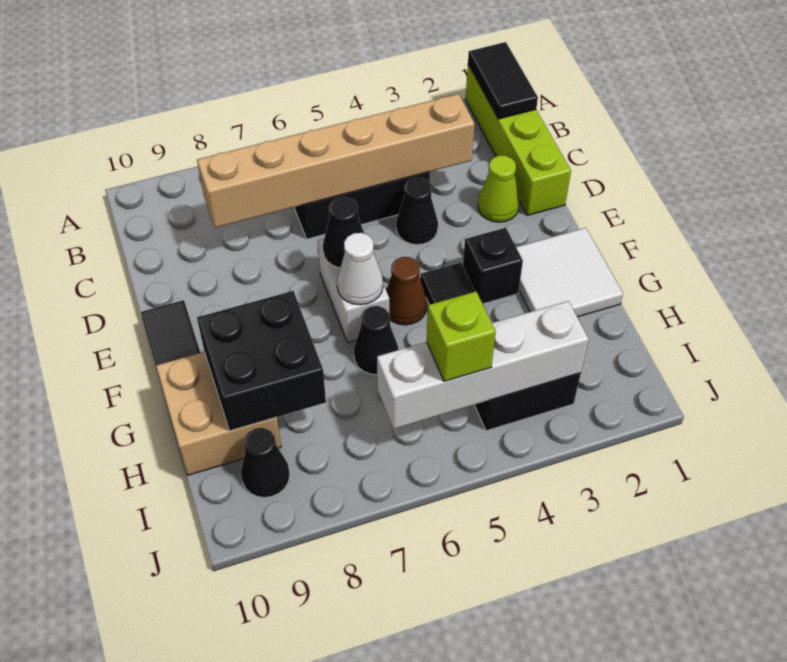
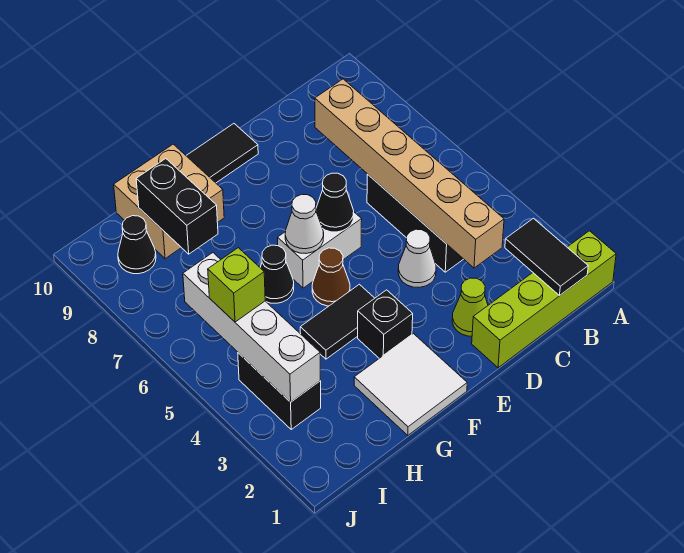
black 1x2 tile [468,42,538,119] -> black 1x2 tile turned to [505,218,588,295]
black 1x1 cone [396,178,438,245] -> white 1x1 cone [398,229,436,287]
black 2x2 brick [197,291,326,431] -> black 1x2 brick [136,159,218,254]

